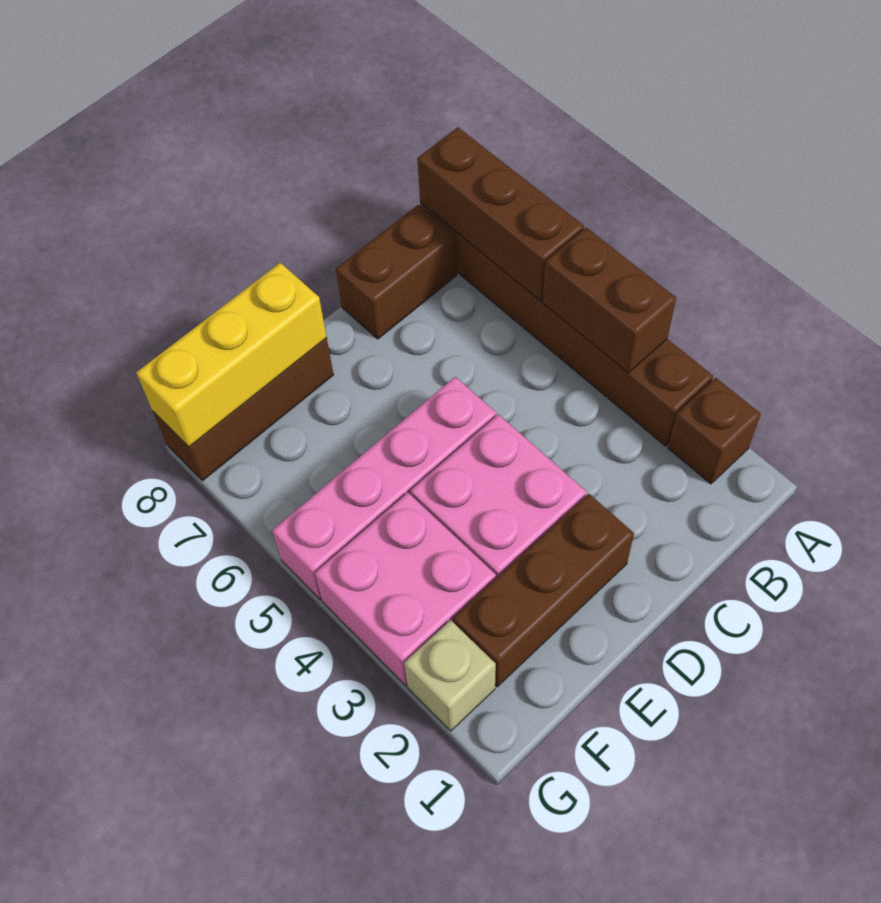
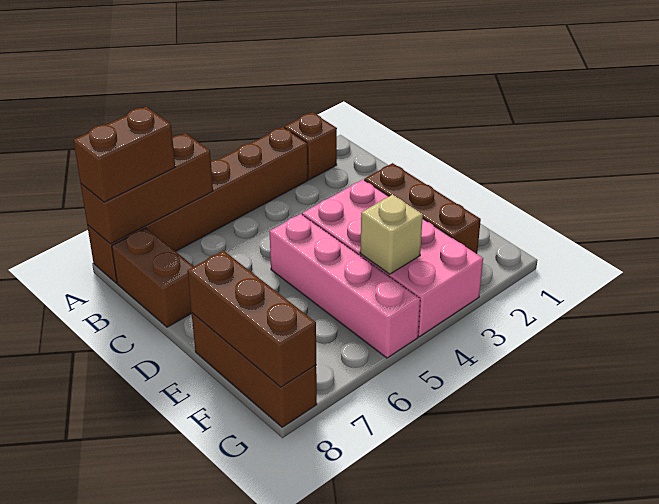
brown 1x2 brick [543,228,676,373] -> brown 1x2 brick moved to [73,107,175,202]
yellow 1x3 brick [136,263,327,447] -> brown 1x3 brick [187,251,316,387]
tan 1x1 brick [404,620,496,731] -> tan 1x1 brick moved to [360,195,423,274]

